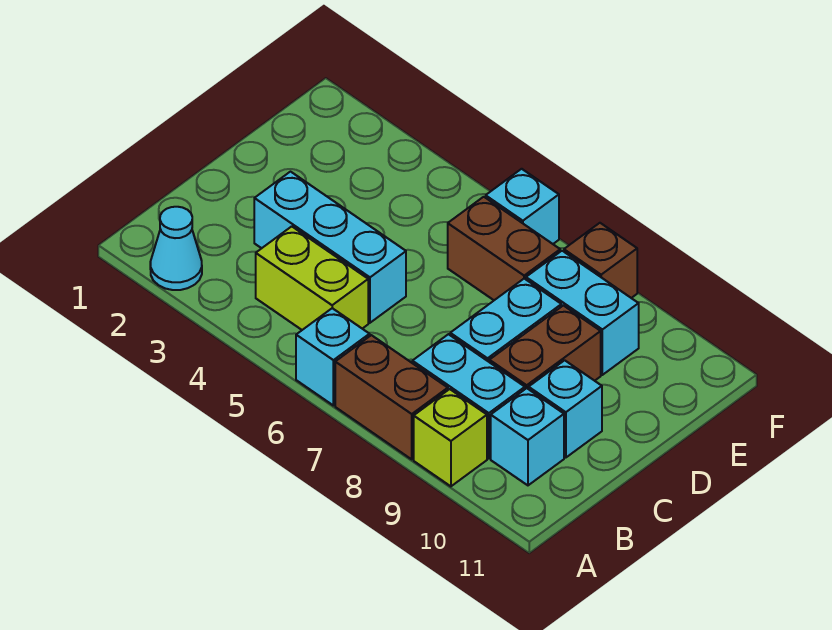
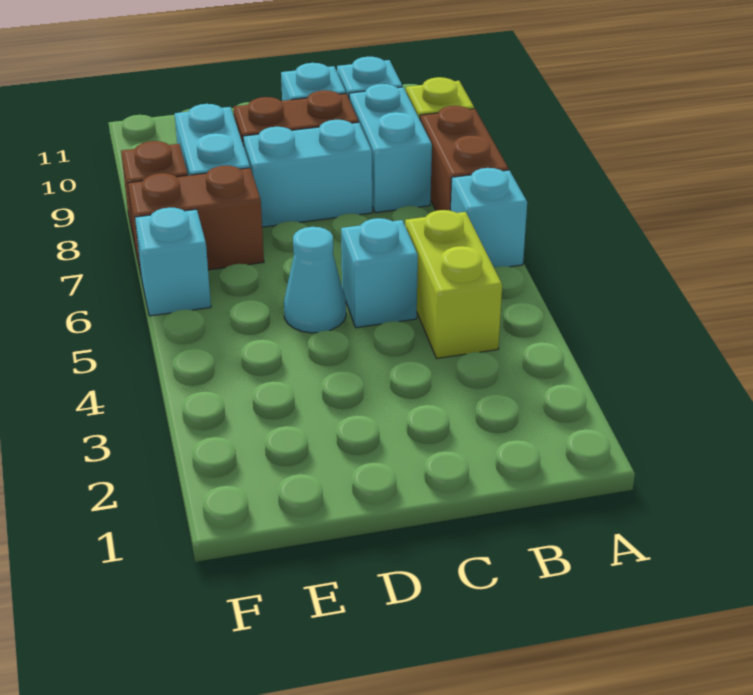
cyan 1x1 cone [150,207,202,290] -> cyan 1x1 cone moved to [284,227,346,333]
cyan 1x3 brick [254,172,406,323] -> cyan 1x1 brick [341,218,418,328]
brown 1x2 brick [448,197,560,300] -> brown 1x2 brick turned to [128,166,264,278]

